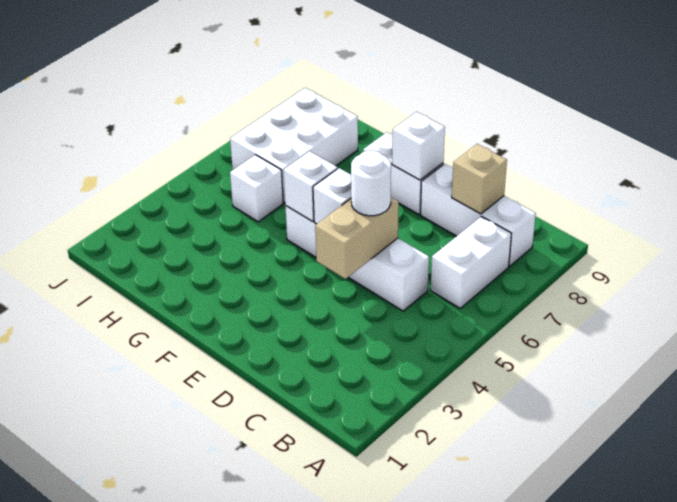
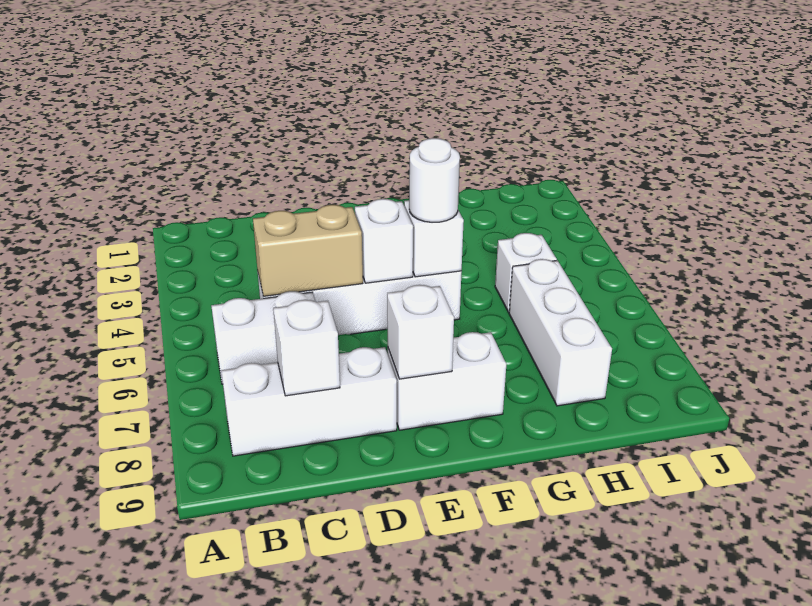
white 1x2 brick [431,216,511,308] -> white 1x2 brick turned to [211,291,315,384]
tan 1x1 brick [452,144,507,214] -> white 1x1 brick [273,300,340,396]
tan 1x2 brick [315,198,399,279] -> tan 1x2 brick turned to [253,205,363,296]
white 1x1 round brick [351,150,391,216] -> white 1x1 round brick moved to [409,138,460,222]
white 2x3 brick [230,88,358,203] -> white 1x3 brick [509,259,612,406]

